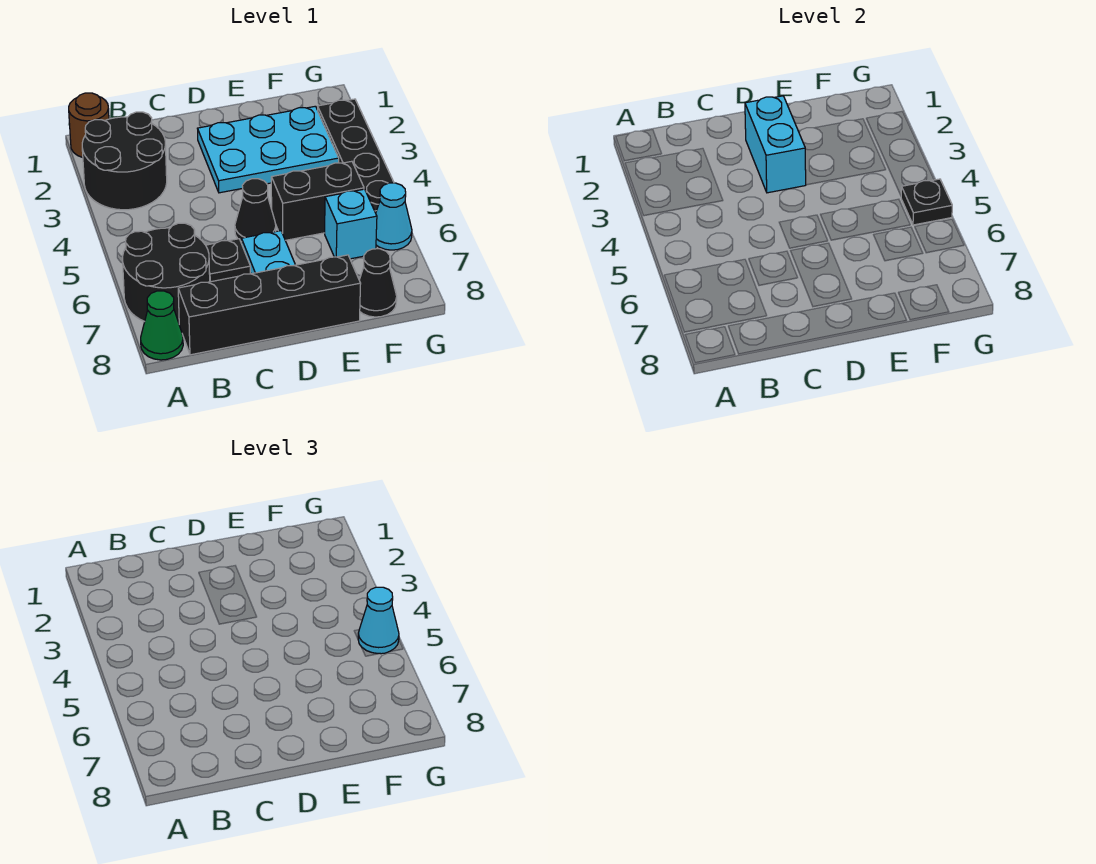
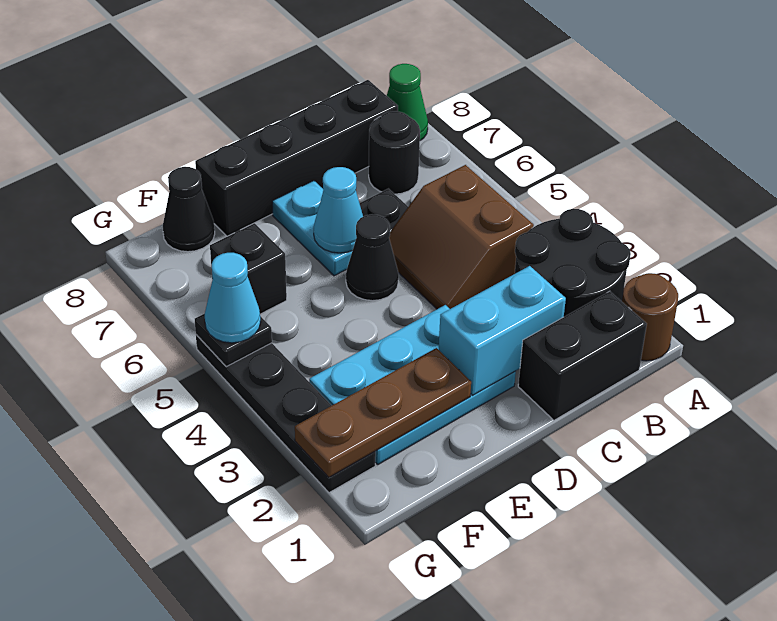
black 2x2 round brick [123,223,210,323] -> black 1x1 round brick [369,111,420,194]
none -> brown 2x2 slope [389,165,534,309]
cyan 1x2 brick [745,96,806,193] -> cyan 1x2 brick turned to [439,266,566,395]
none -> brown 1x3 plate [295,348,471,477]
black 1x2 brick [271,161,364,240] -> black 1x2 brick moved to [518,291,647,420]
cyan 1x1 brick [325,189,377,259] -> black 1x1 brick [210,223,287,314]
cyan 1x1 cone [376,183,412,250] -> cyan 1x1 cone moved to [314,167,363,253]

